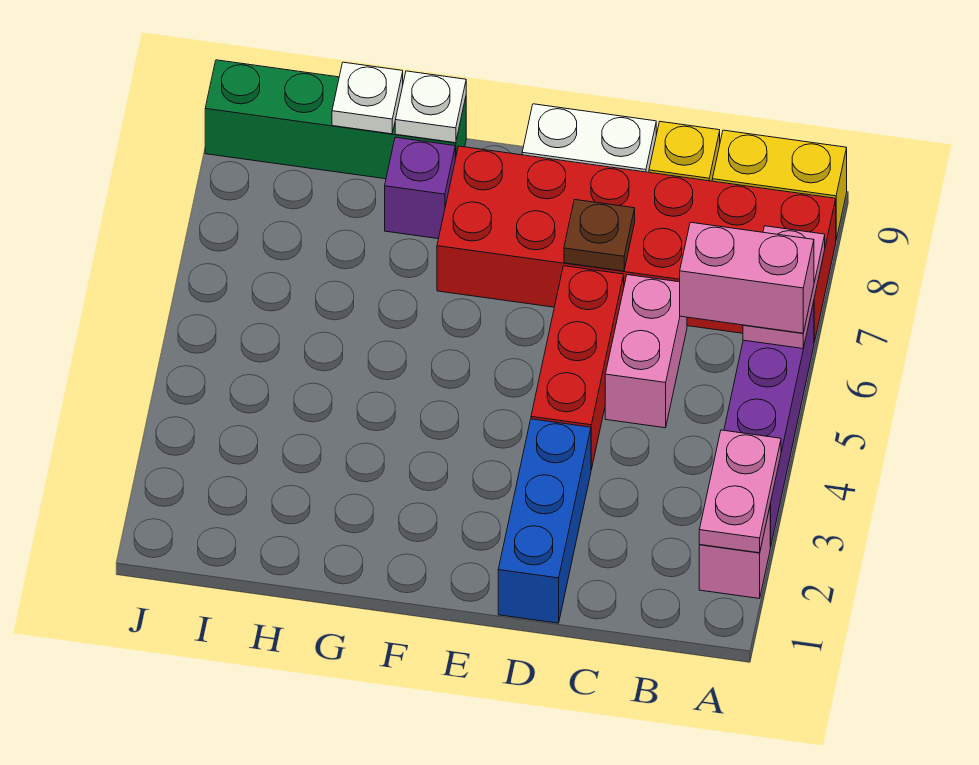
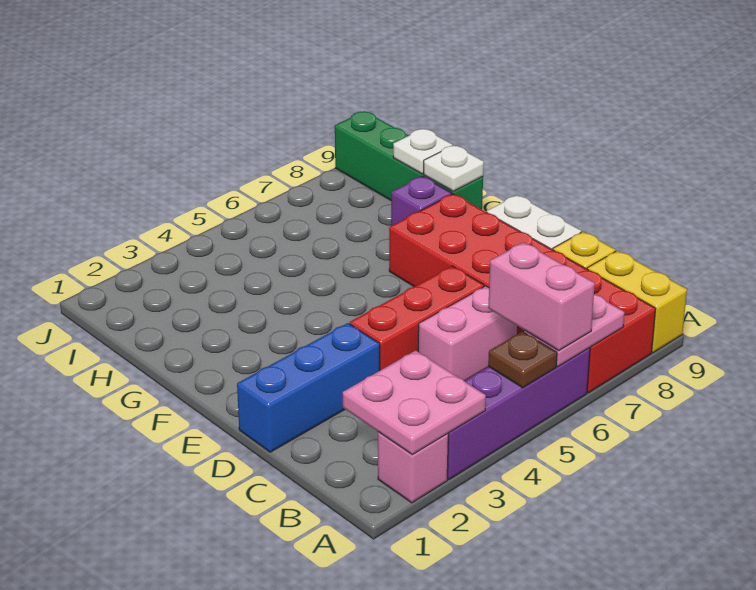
pink 1x2 plate [699,430,781,553] -> pink 2x2 plate [343,350,486,455]
brown 1x1 plate [564,200,635,271] -> brown 1x1 plate moved to [488,331,557,388]

